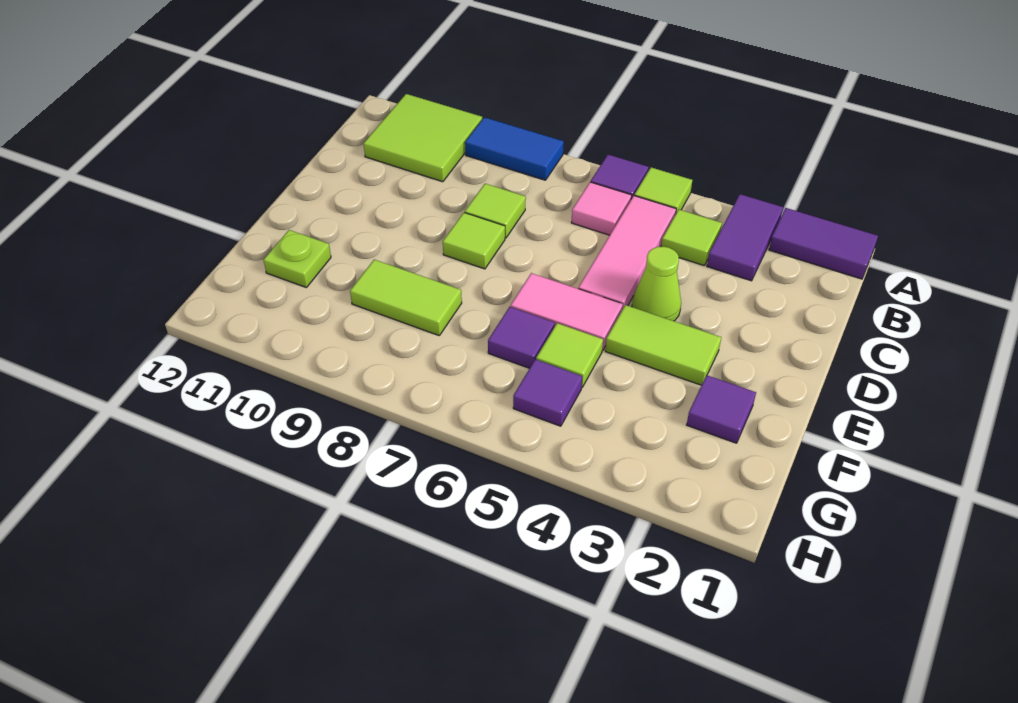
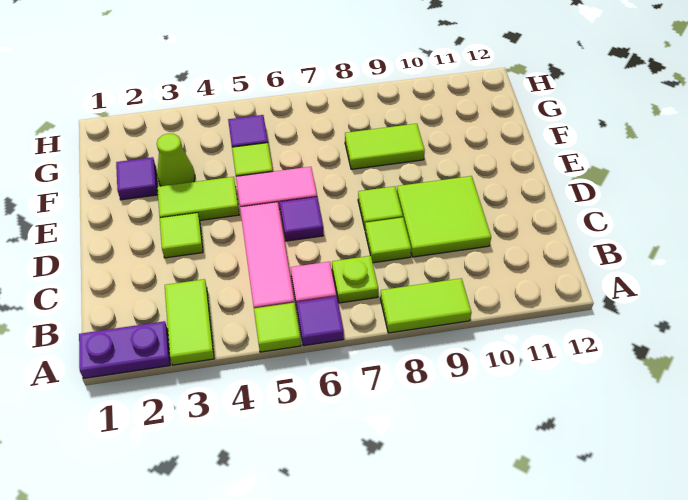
purple 1x2 tile [769,208,878,279] -> purple 1x2 plate [79,321,170,378]
purple 1x2 tile [707,194,783,281] -> lime 1x2 tile [165,279,214,365]
blue 1x2 tile [465,117,564,180] -> lime 1x2 tile [380,278,472,333]
lime 2x2 tile [364,94,482,182] -> lime 2x2 tile moved to [397,176,491,257]
lime 1x1 tile [661,210,722,265] -> lime 1x1 tile moved to [160,213,203,258]
lime 1x1 cone [632,247,681,321] -> lime 1x1 cone moved to [157,134,195,186]
purple 1x1 tile [488,307,555,368] -> purple 1x1 tile moved to [280,197,323,241]
lime 1x1 plate [263,230,331,287] -> lime 1x1 plate moved to [332,256,378,303]

